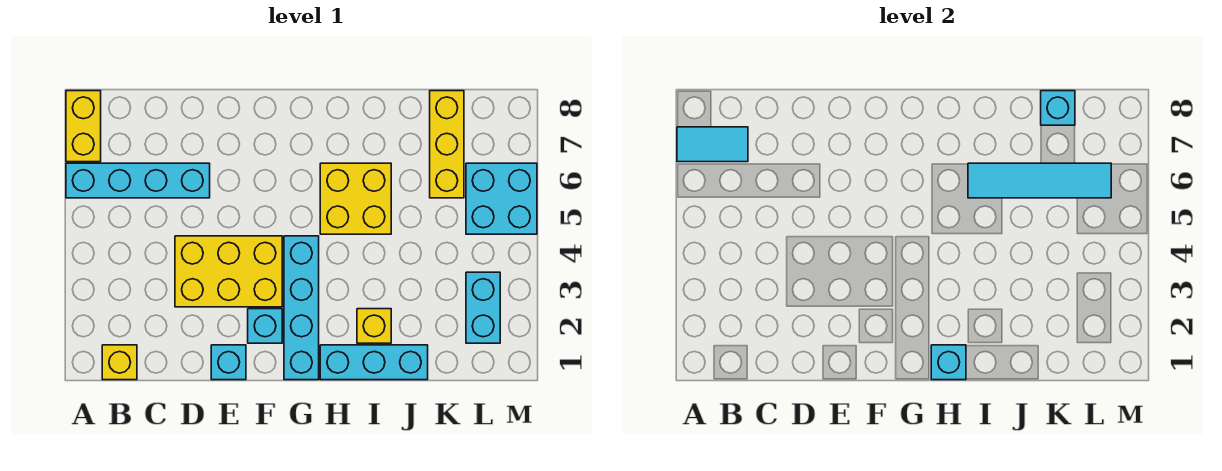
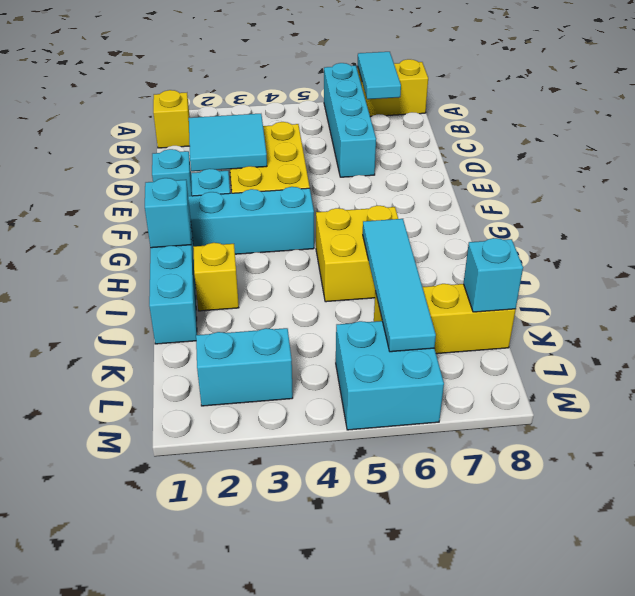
none -> cyan 2x2 tile [189,114,267,171]

